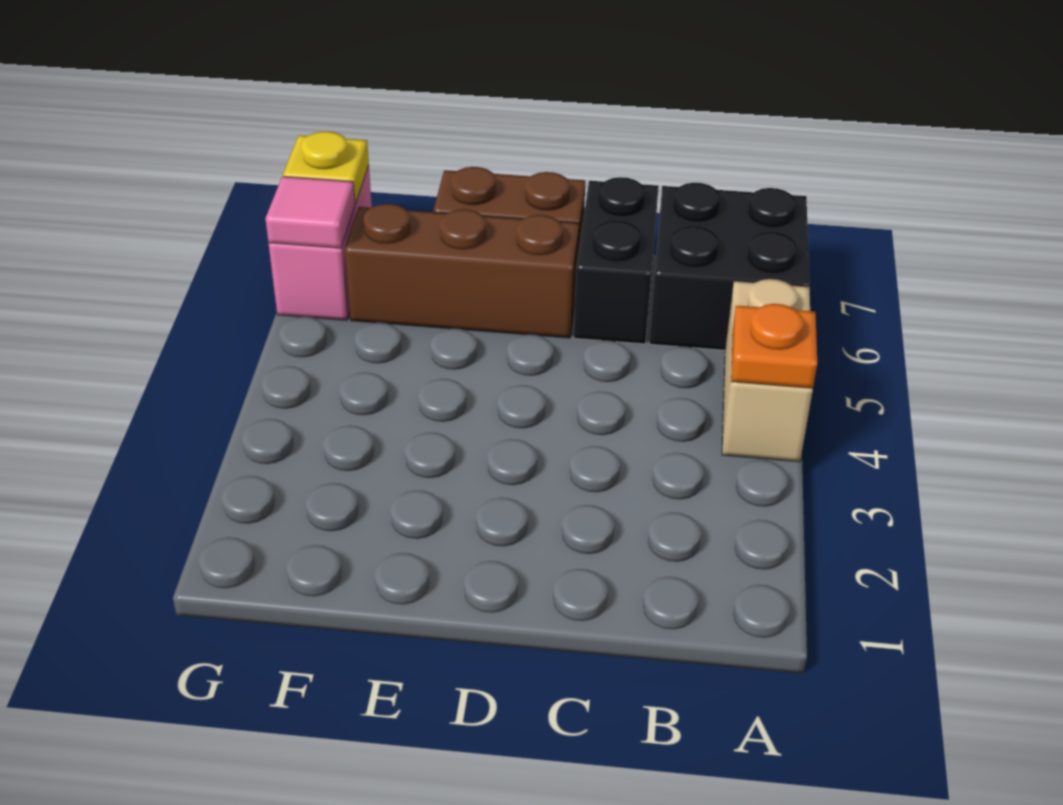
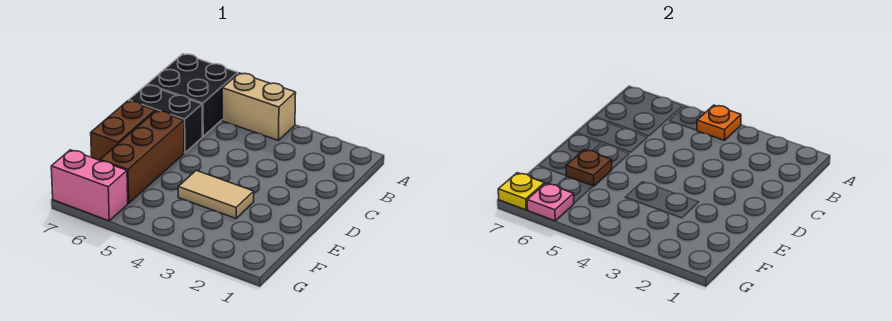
none -> tan 1x2 tile [178,171,254,218]
none -> brown 1x1 plate [566,150,612,186]
pink 1x1 tile [265,176,355,248] -> pink 1x1 plate [527,183,574,221]

